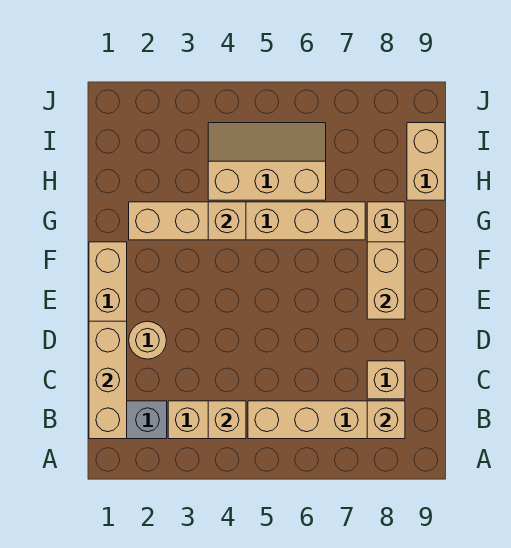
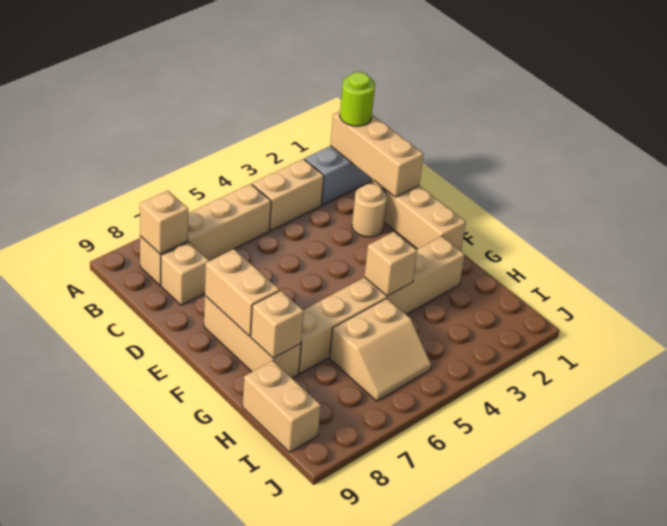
none -> lime 1x1 round brick [340,72,375,126]
tan 1x1 brick [208,401,246,439] -> tan 1x1 brick moved to [251,290,304,358]
tan 2x3 slope [208,123,326,200] -> tan 2x2 slope [330,298,431,401]

